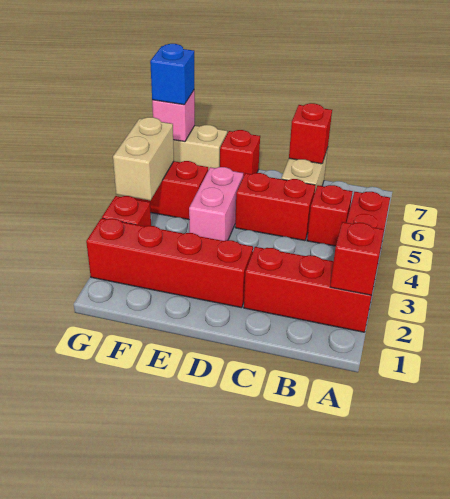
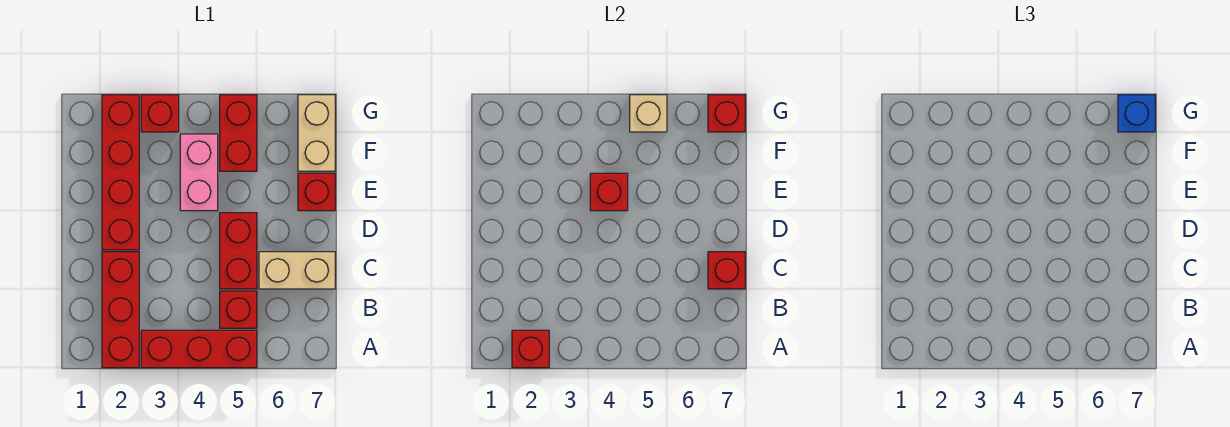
pink 1x2 brick [189,167,243,241] -> pink 1x2 brick turned to [180,134,218,211]
none -> red 1x1 brick [590,173,628,211]
tan 1x2 brick [113,117,174,200] -> tan 1x1 brick [630,95,667,132]
pink 1x1 brick [152,91,195,141] -> red 1x1 brick [708,95,745,132]

